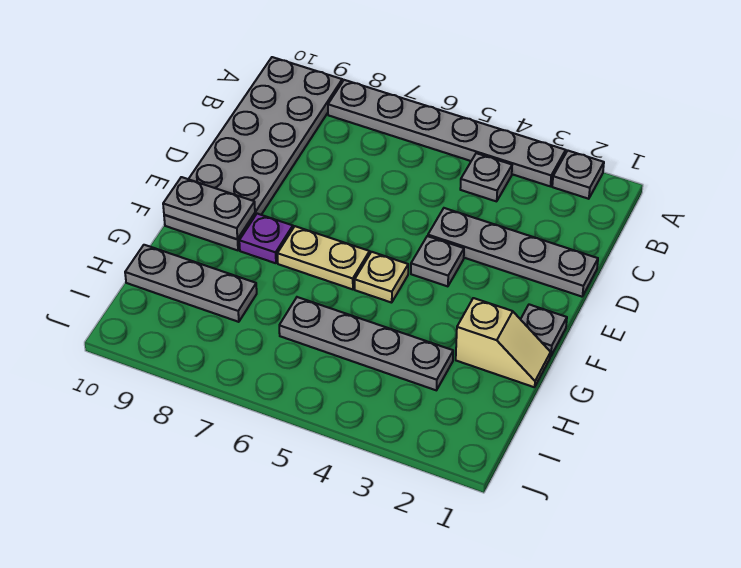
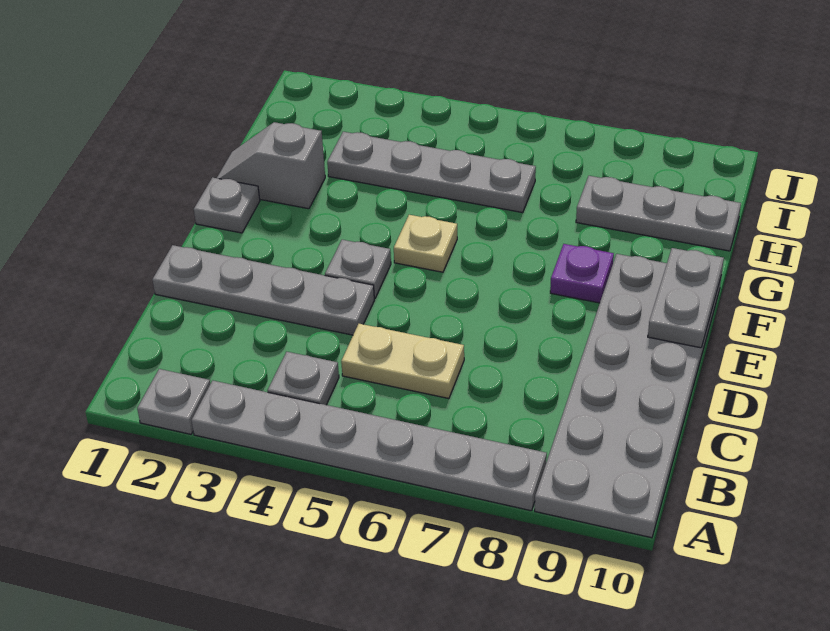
tan 1x2 plate [277,226,370,289] -> tan 1x2 plate moved to [341,324,464,399]
grey 1x2 plate [163,177,255,239] -> grey 1x2 plate turned to [648,248,724,348]
tan 1x2 slope [456,298,551,387] -> grey 1x2 slope [217,122,325,209]

